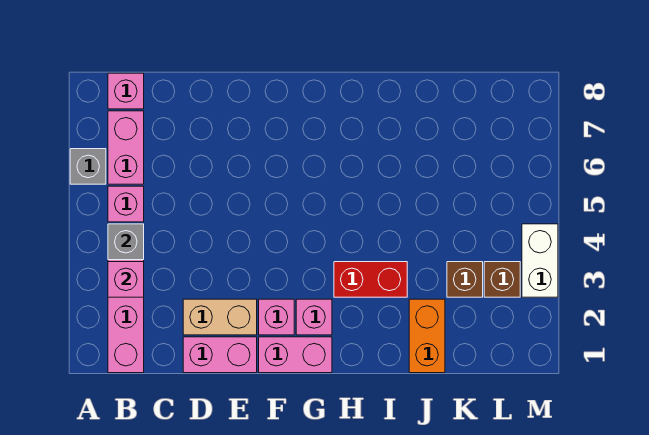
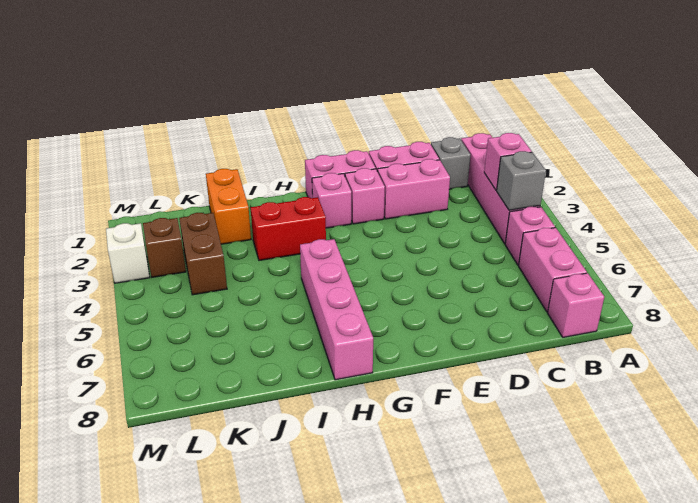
grey 1x1 brick [70,149,106,184] -> grey 1x1 brick moved to [431,137,470,189]
tan 1x2 brick [183,299,257,335] -> pink 1x2 brick [377,159,450,219]
none -> pink 1x4 brick [300,239,373,380]
brown 1x1 brick [447,262,483,297] -> brown 1x2 brick [179,213,227,295]
white 1x2 brick [522,224,558,297] -> white 1x1 brick [106,223,150,283]

